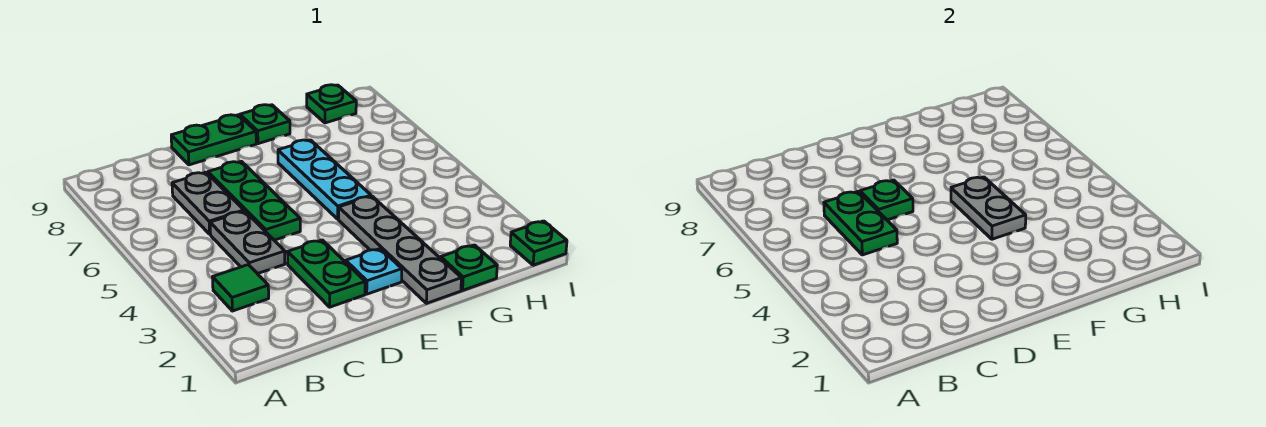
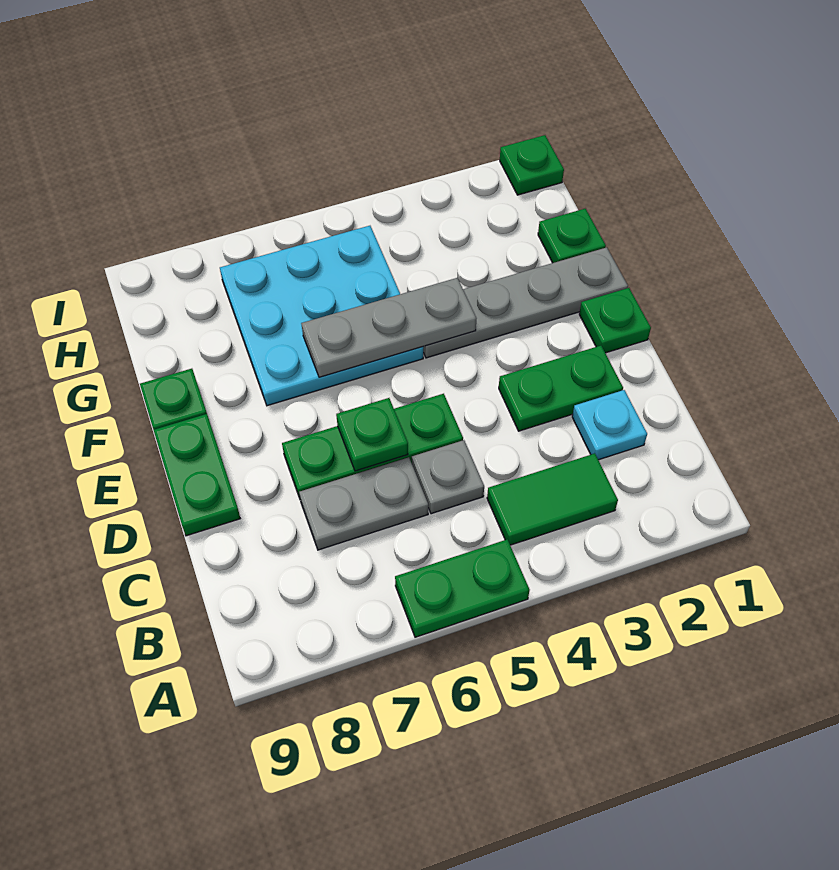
green 1x1 tile [213,265,269,311] -> green 1x2 tile [487,453,618,545]
grey 1x2 plate [210,211,285,274] -> grey 1x1 plate [412,440,484,514]
green 1x2 plate [824,192,897,255] -> green 1x2 plate moved to [395,539,530,637]
cyan 1x1 plate [346,249,402,294] -> cyan 1x1 plate moved to [572,390,647,460]
grey 1x2 plate [951,177,1026,239] -> grey 1x3 plate [301,278,476,377]
cyan 1x3 plate [278,140,371,219] -> cyan 3x3 plate [220,226,423,406]
green 1x1 plate [307,85,356,123] -> green 1x1 plate moved to [579,288,651,353]

